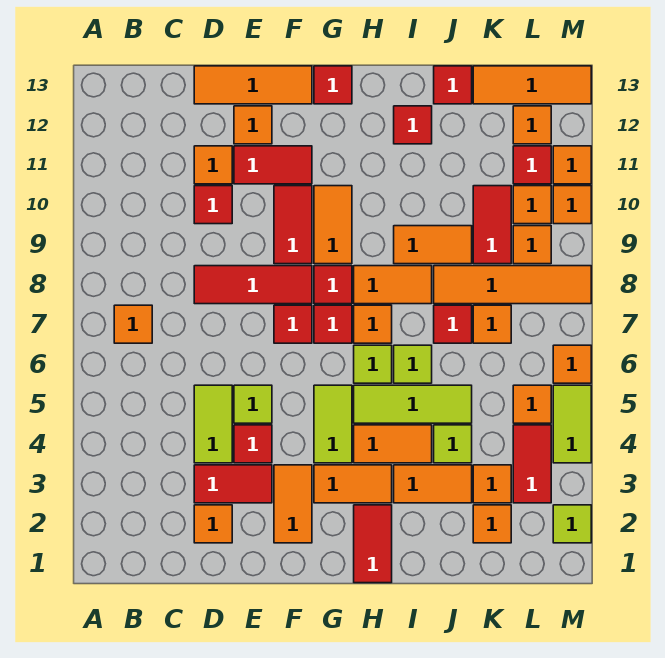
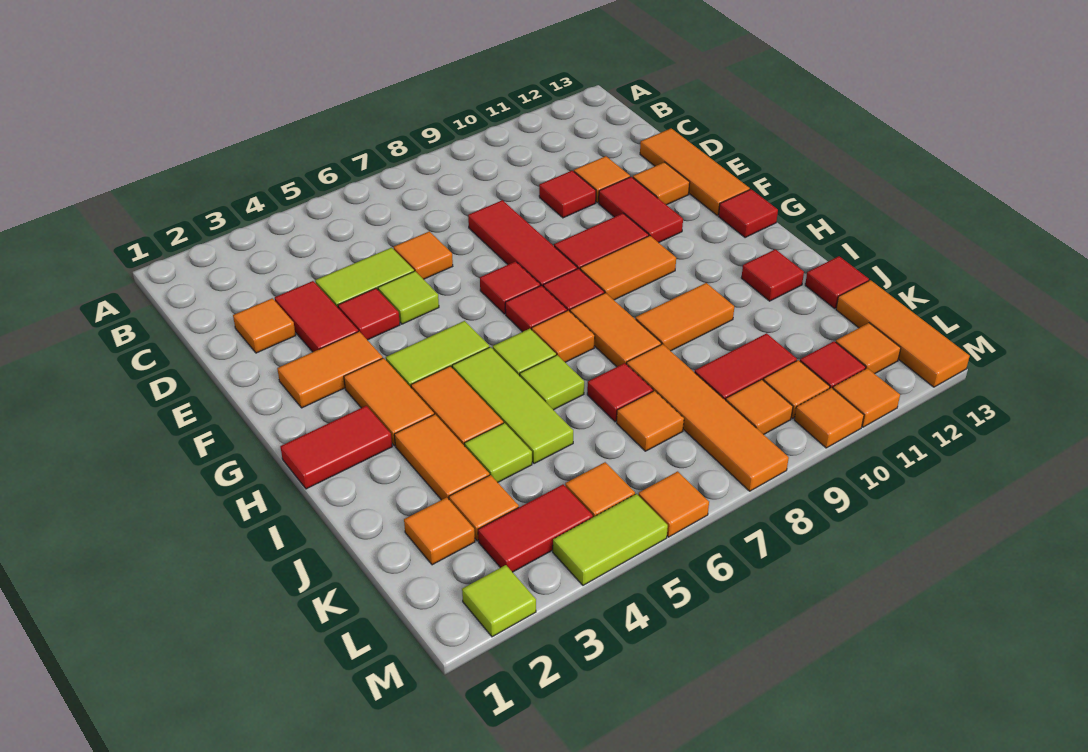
orange 1x1 tile [114,305,152,343] -> orange 1x1 tile moved to [394,231,453,279]
orange 1x2 tile [394,226,472,264] -> orange 1x2 tile turned to [635,283,734,351]

